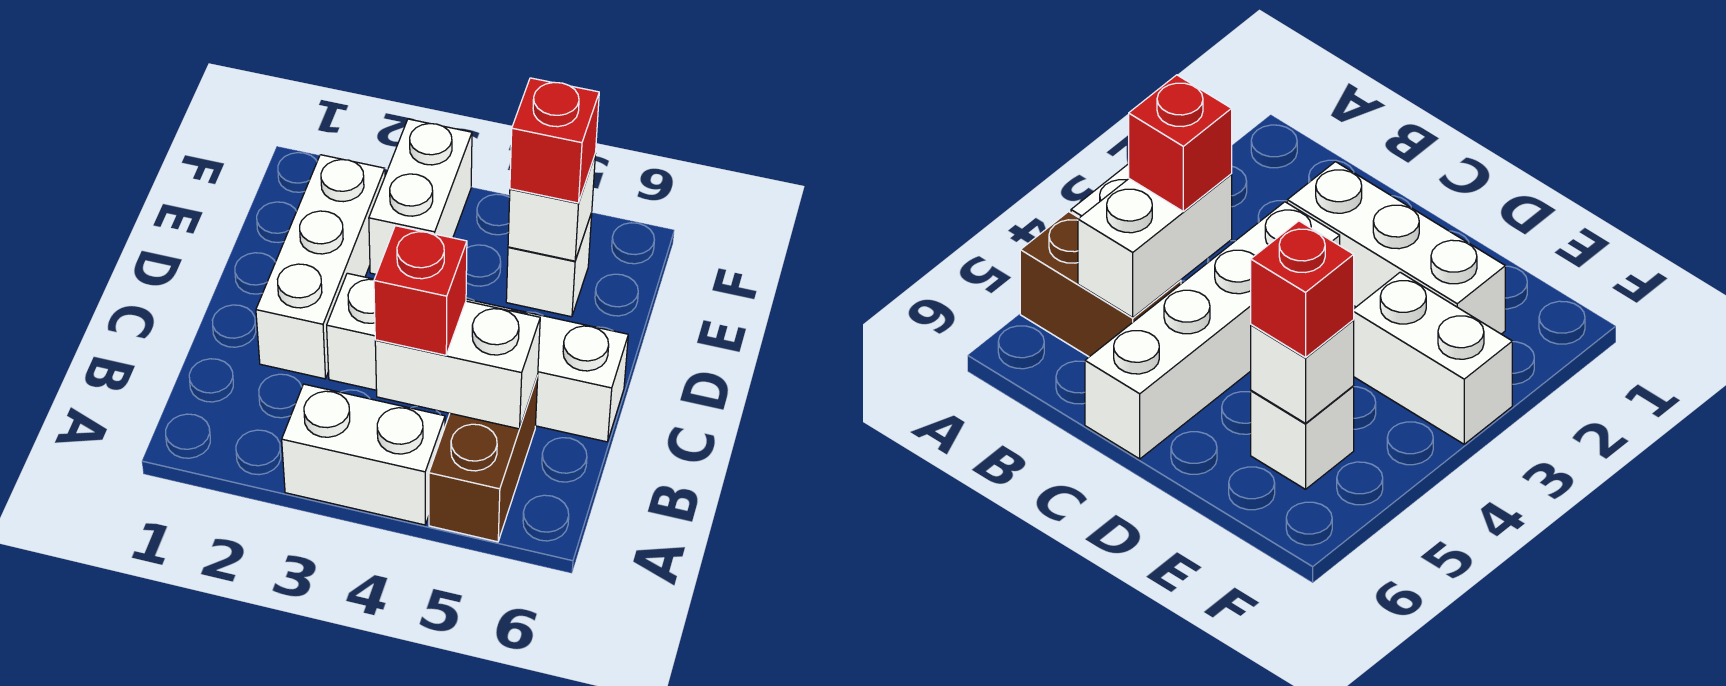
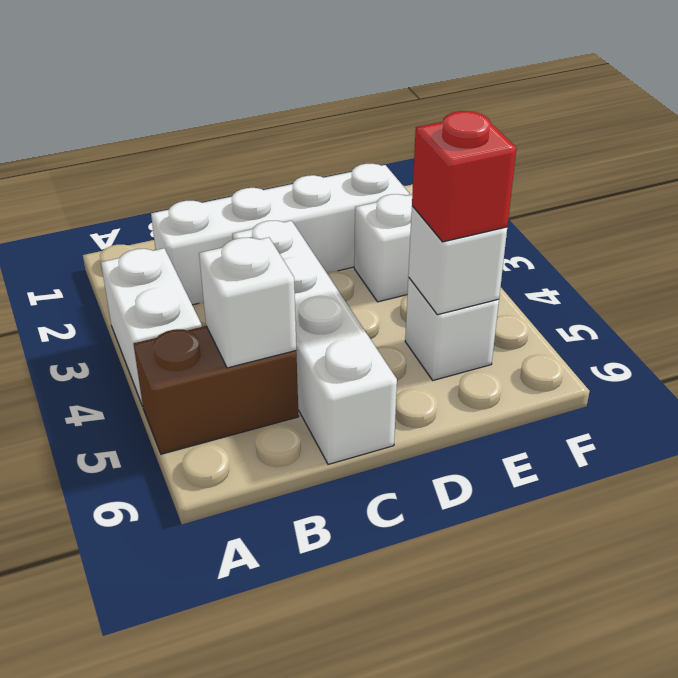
white 1x2 brick [375,301,540,429] -> white 1x1 brick [199,237,296,368]
red 1x1 brick [374,226,467,355] -> none
white 1x3 brick [256,155,385,379] -> white 1x4 brick [151,164,409,305]

